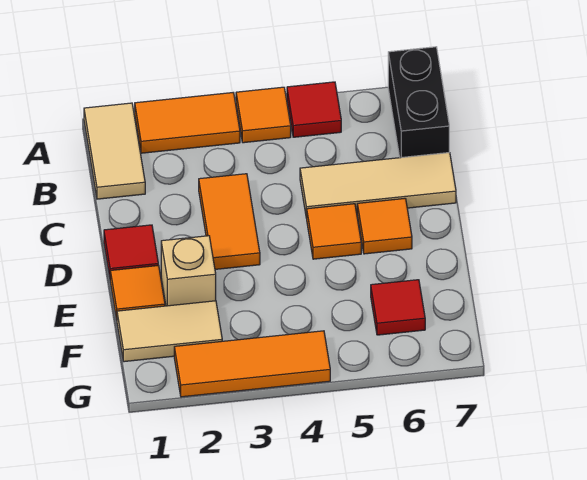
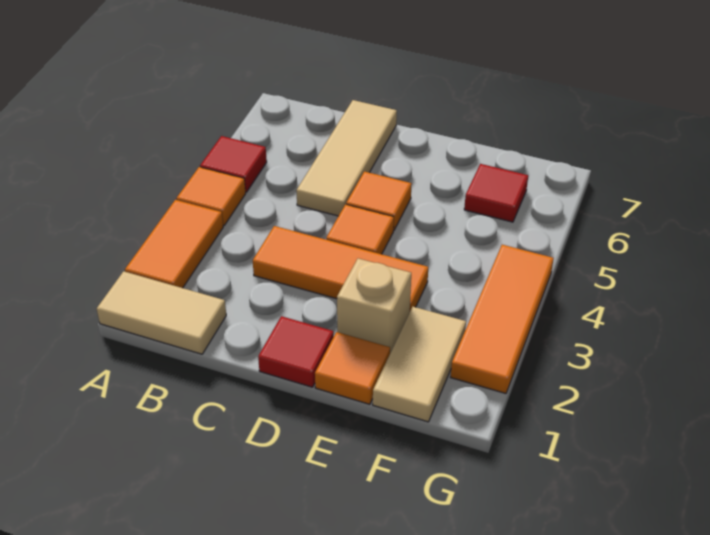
black 1x2 brick [388,47,449,158] -> none
orange 1x2 tile [199,174,260,269] -> orange 1x3 tile [253,226,428,311]
orange 1x1 tile [357,199,412,254] -> orange 1x1 tile moved to [326,205,394,254]

